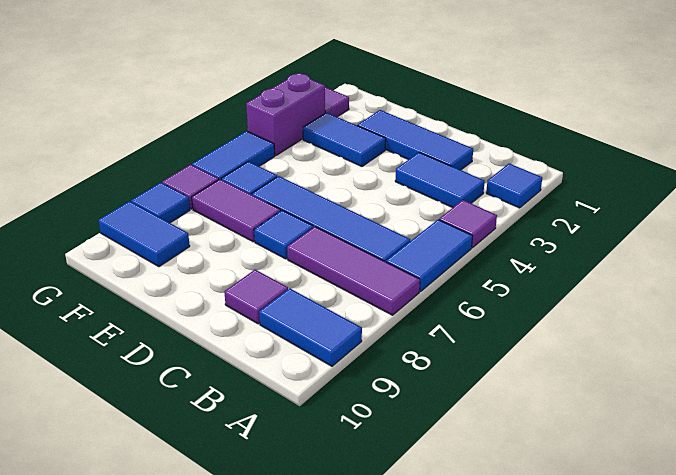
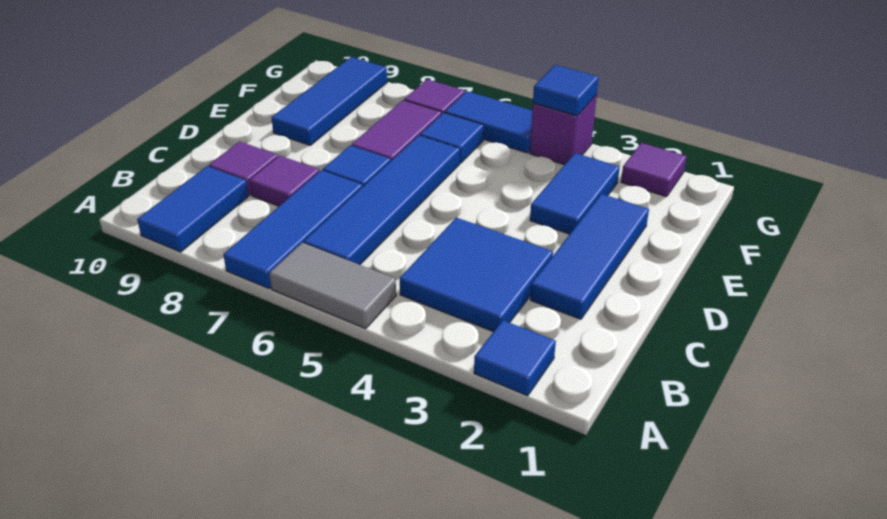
purple 1x1 tile [439,200,497,248] -> purple 1x1 tile moved to [250,156,319,206]
blue 1x2 tile [386,220,472,292] -> grey 1x2 tile [269,243,396,329]
purple 1x3 tile [287,227,420,315] -> blue 1x3 tile [223,170,362,289]
blue 1x2 tile [395,152,485,208] -> blue 2x2 tile [400,218,553,332]
blue 1x2 tile [99,201,190,267] -> blue 1x3 tile [271,57,387,145]
purple 1x2 brick [246,74,325,156] -> purple 1x1 brick [530,94,597,165]
blue 1x1 tile [131,182,190,223] -> blue 1x1 tile moved to [533,65,599,116]

